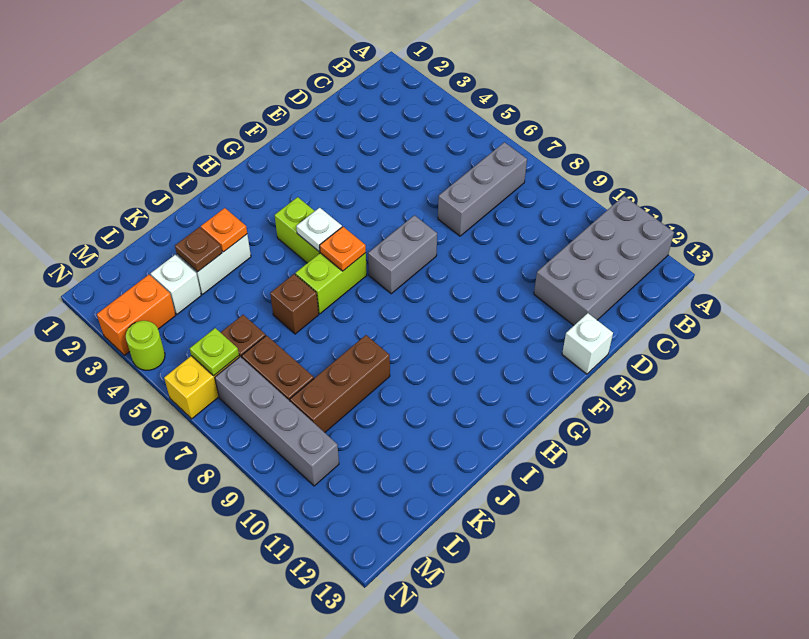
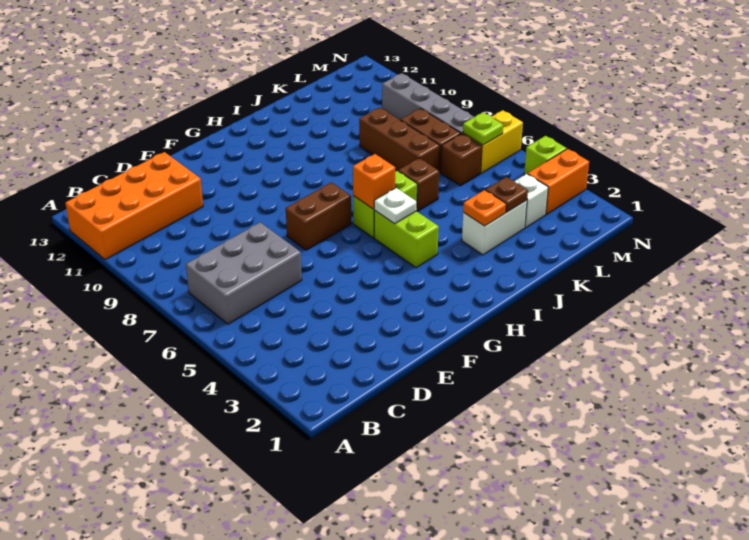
grey 2x4 brick [534,196,674,325] -> orange 2x4 brick [65,152,203,260]
grey 1x3 brick [438,142,527,236] -> grey 2x3 brick [186,222,302,324]
white 1x1 brick [562,313,613,374] -> none
grey 1x2 brick [368,215,437,294] -> brown 1x2 brick [286,182,351,250]
orange 1x1 plate [320,227,366,271] -> orange 1x1 brick [353,154,395,209]
brown 1x3 brick [290,335,390,433] -> brown 1x3 brick turned to [359,107,440,171]
lime 1x1 round brick [126,321,165,370] -> lime 1x1 brick [524,136,567,175]

